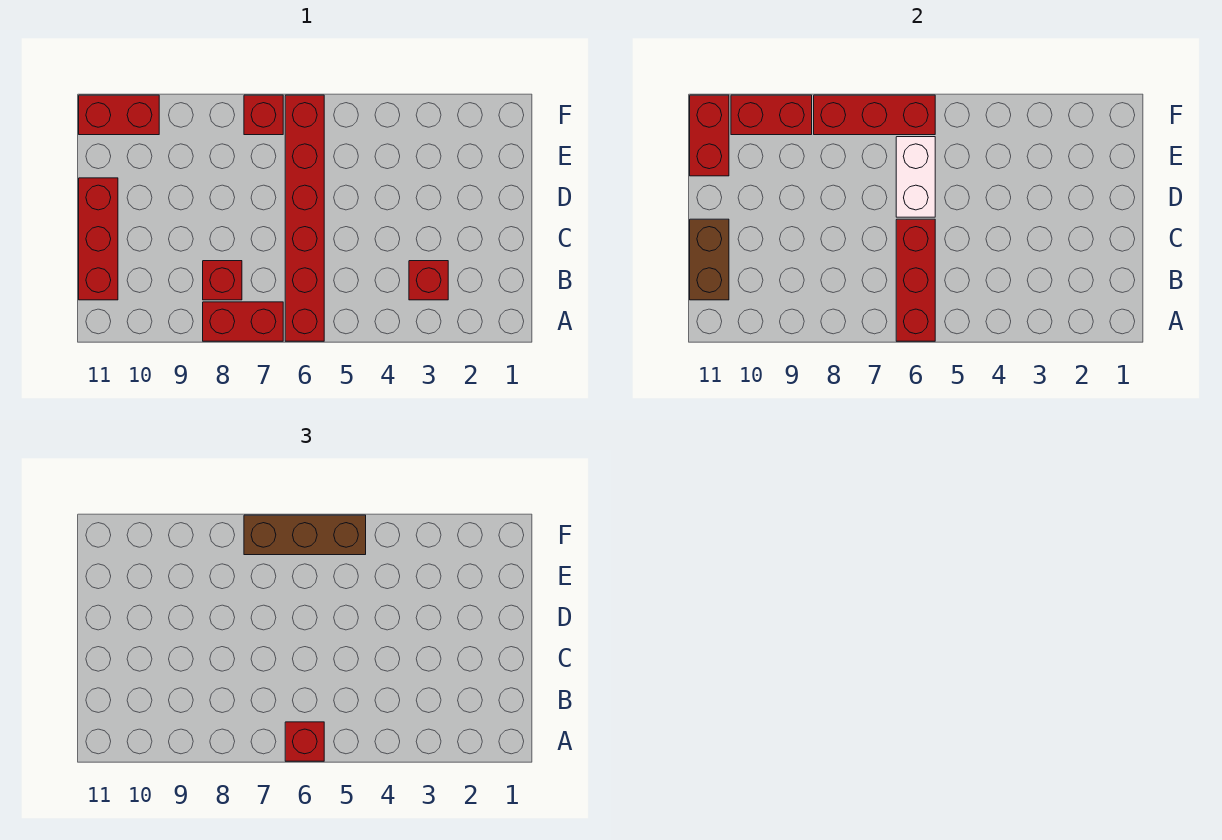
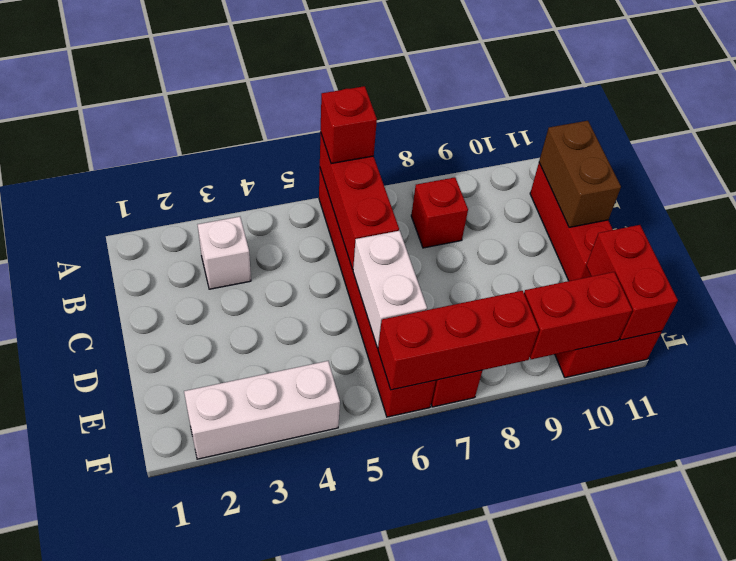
red 1x2 brick [203,302,283,341] -> none
red 1x1 brick [409,261,448,300] -> white 1x1 brick [198,217,251,289]
none -> white 1x3 brick [184,361,340,459]
brown 1x3 brick [244,515,366,555] -> none

